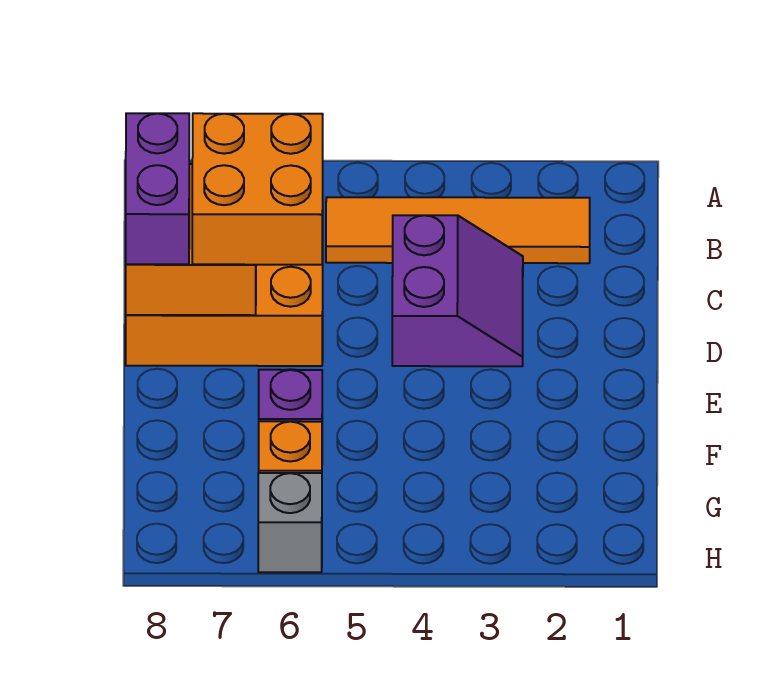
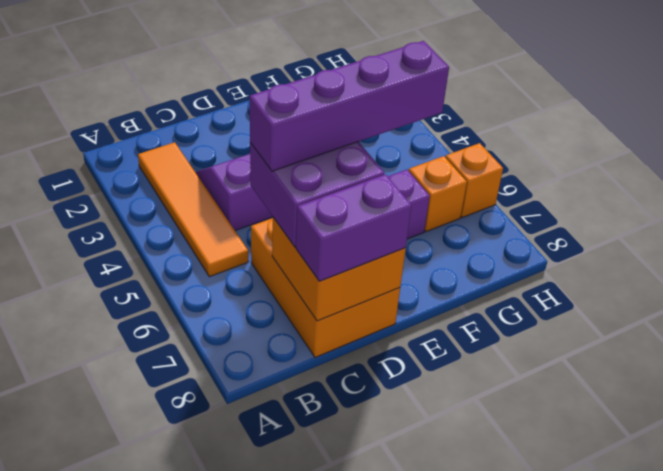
orange 2x2 brick [192,113,323,265] -> purple 2x2 brick [250,142,384,247]
none -> purple 1x4 brick [250,41,449,171]
grey 1x1 brick [258,473,322,572] -> orange 1x1 brick [445,143,503,218]

